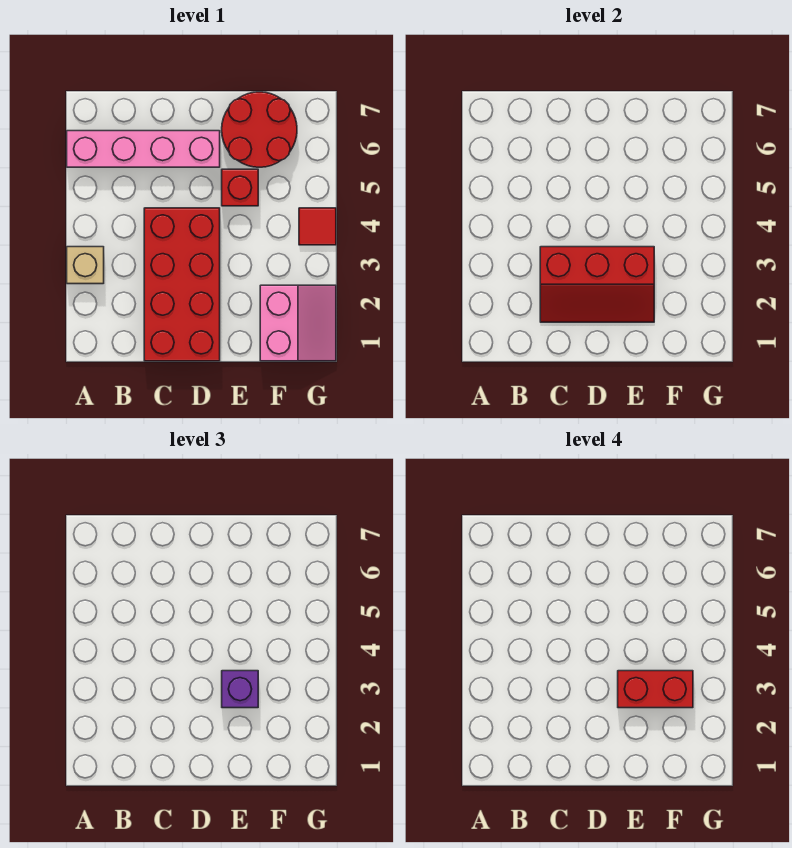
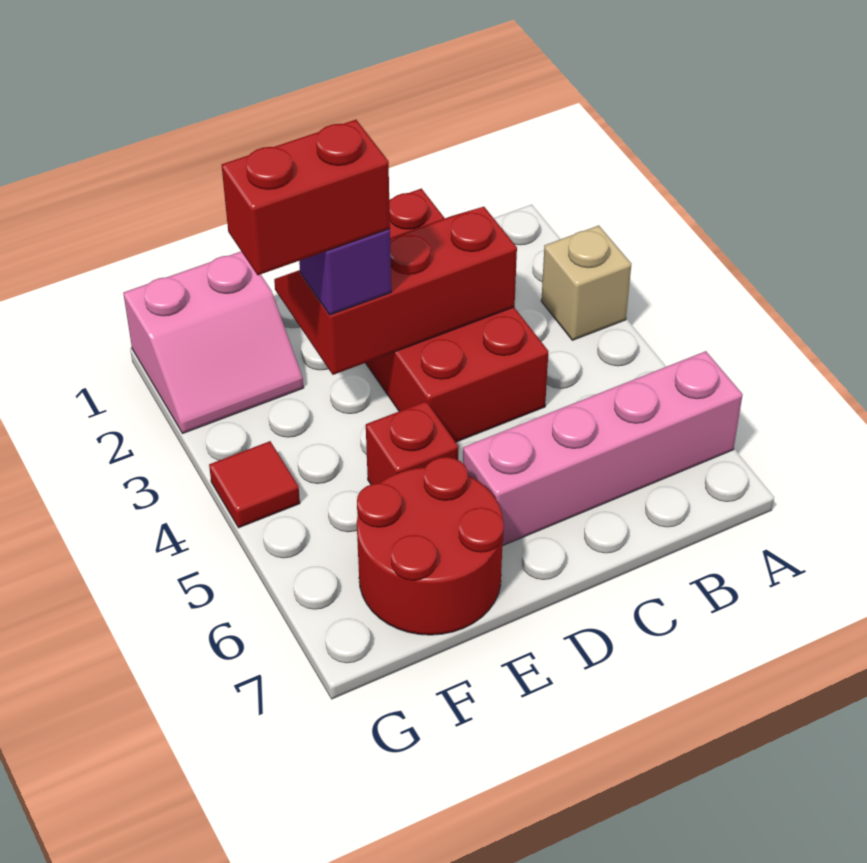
pink 2x2 slope [260,285,336,361] -> pink 2x2 slope turned to [123,252,303,433]

